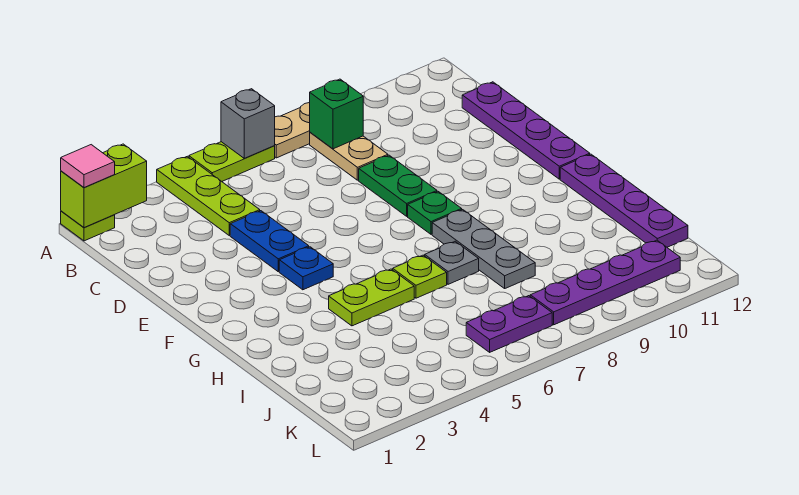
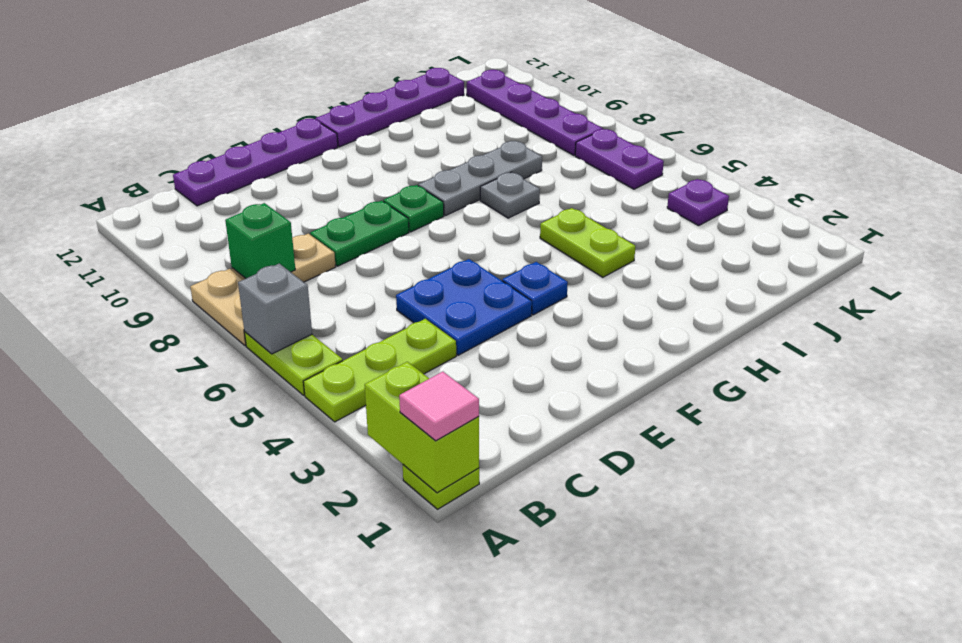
blue 1x2 plate [230,211,309,272] -> blue 2x2 plate [396,259,532,355]
lime 1x1 plate [393,255,447,298] -> none
none -> purple 1x1 plate [667,179,729,226]

